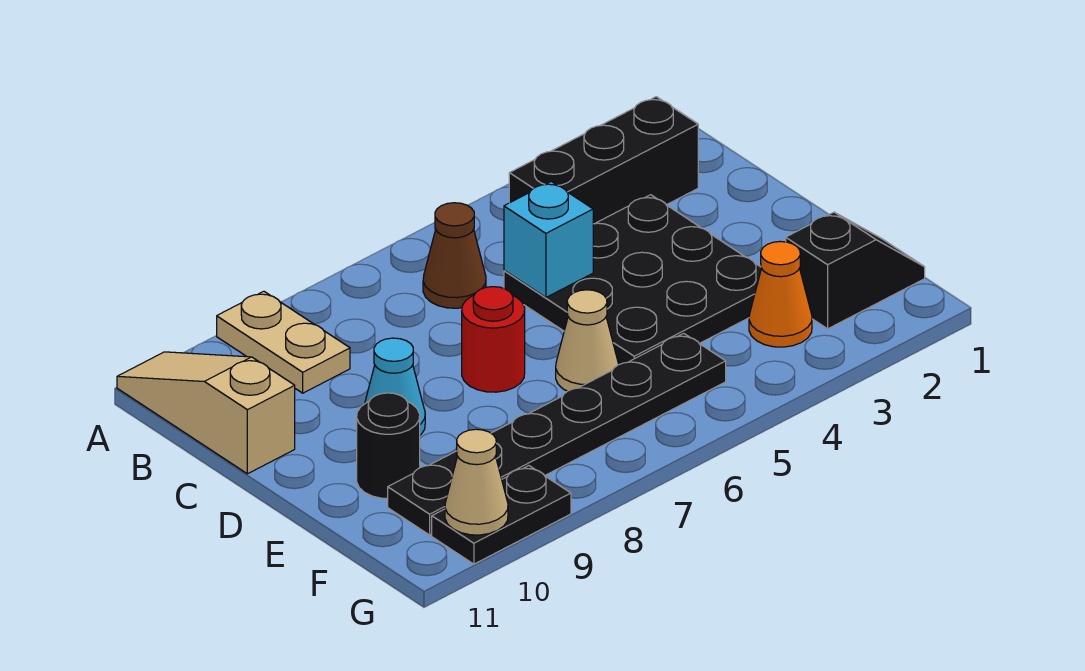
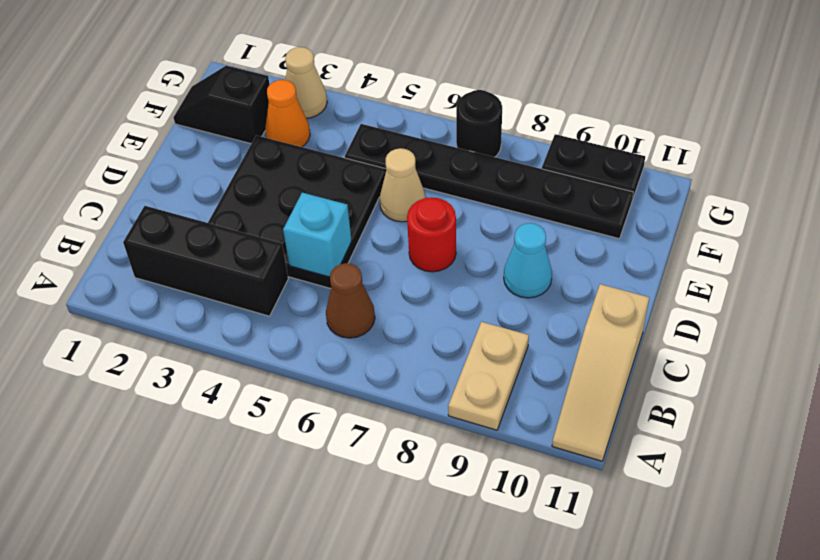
black 1x1 round brick [357,393,420,498] -> black 1x1 round brick moved to [456,90,502,157]
tan 1x1 cone [445,429,508,535] -> tan 1x1 cone moved to [285,47,327,118]

